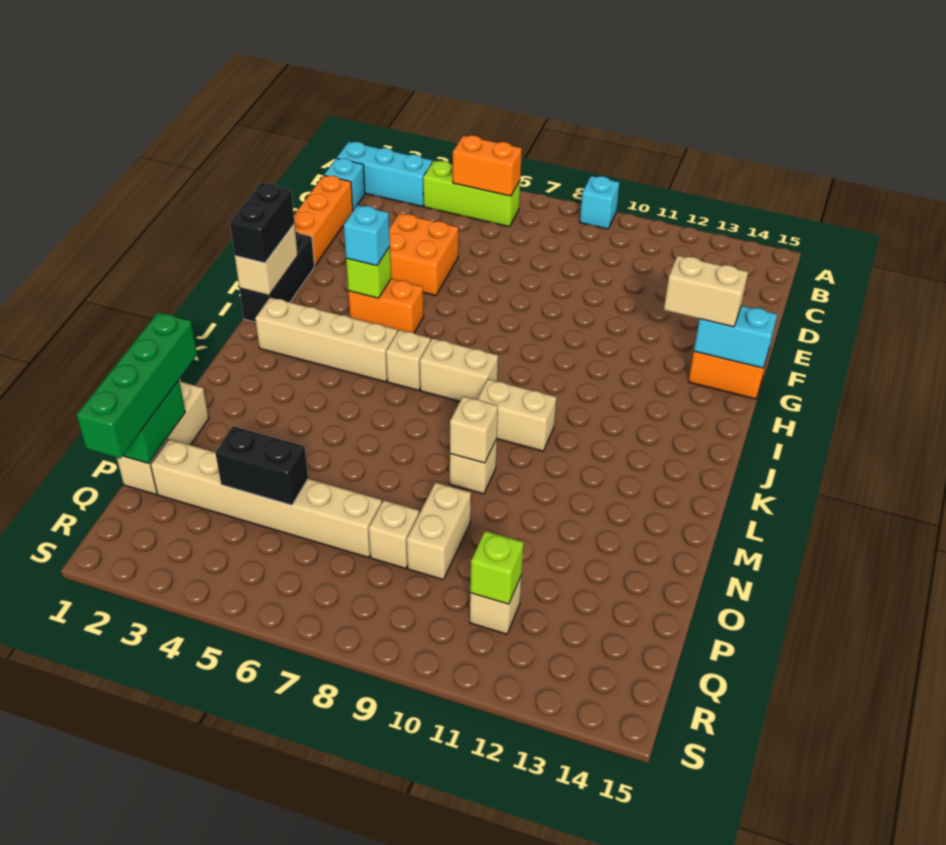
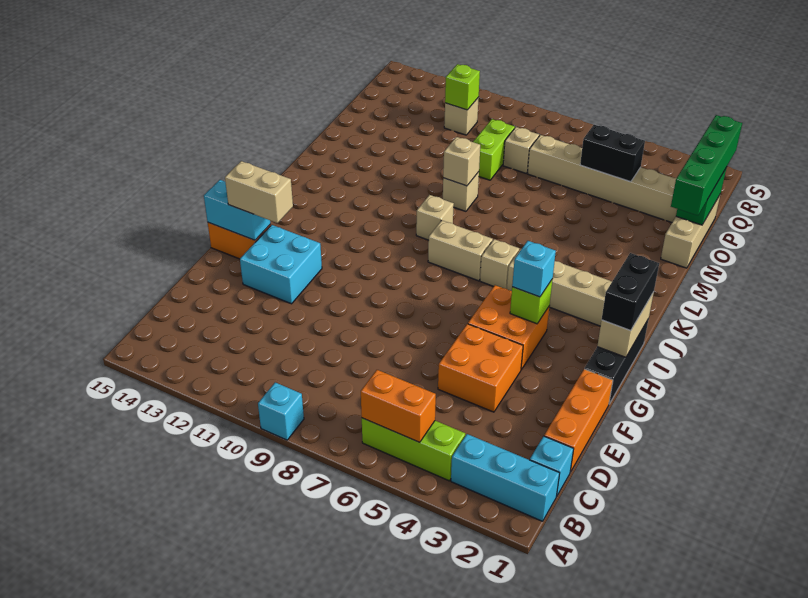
none -> cyan 2x2 brick [240,225,322,304]
orange 1x2 brick [348,279,424,333] -> orange 2x2 brick [468,285,549,370]
tan 1x2 brick [478,379,556,451] -> tan 1x1 brick [416,195,454,240]
tan 1x2 brick [407,483,471,580] -> lime 1x2 brick [473,119,515,180]

